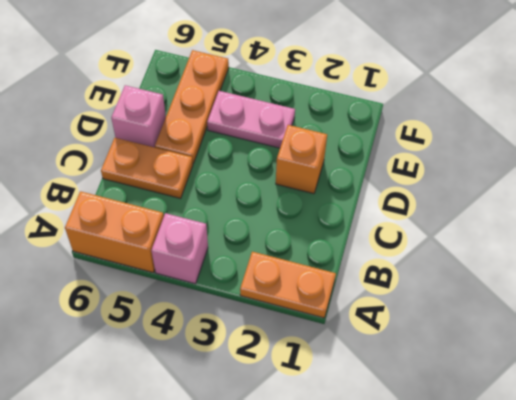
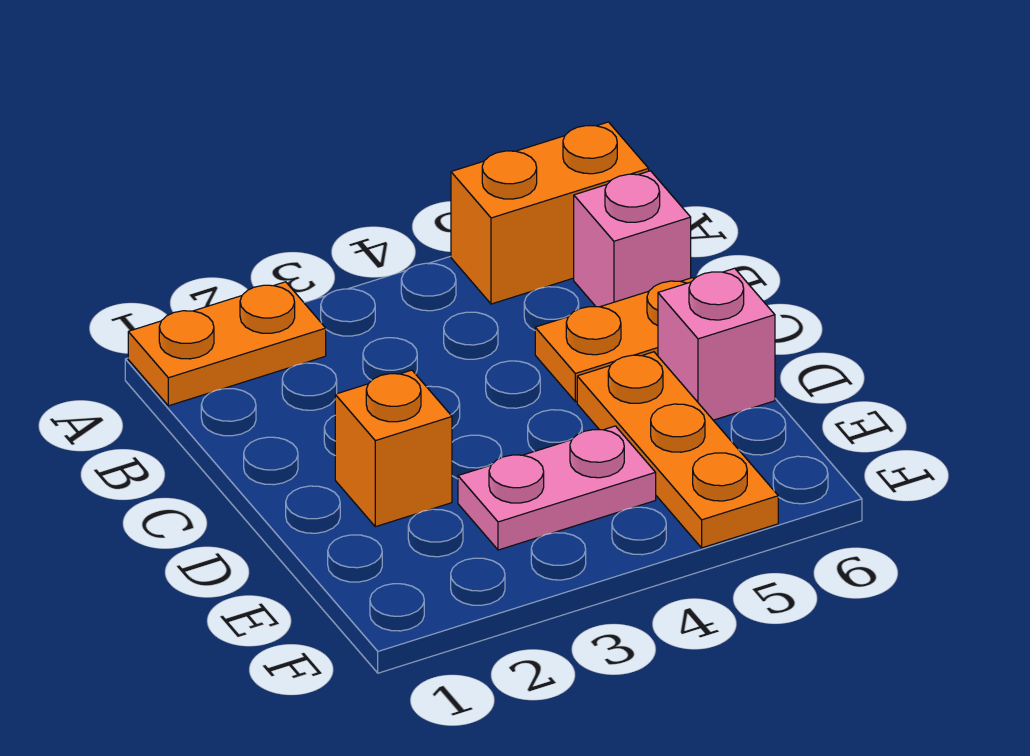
pink 1x1 brick [151,213,208,284] -> pink 1x1 brick moved to [574,171,691,307]

